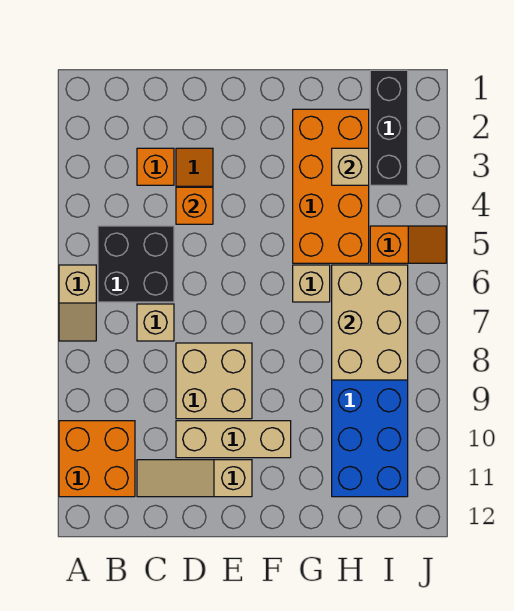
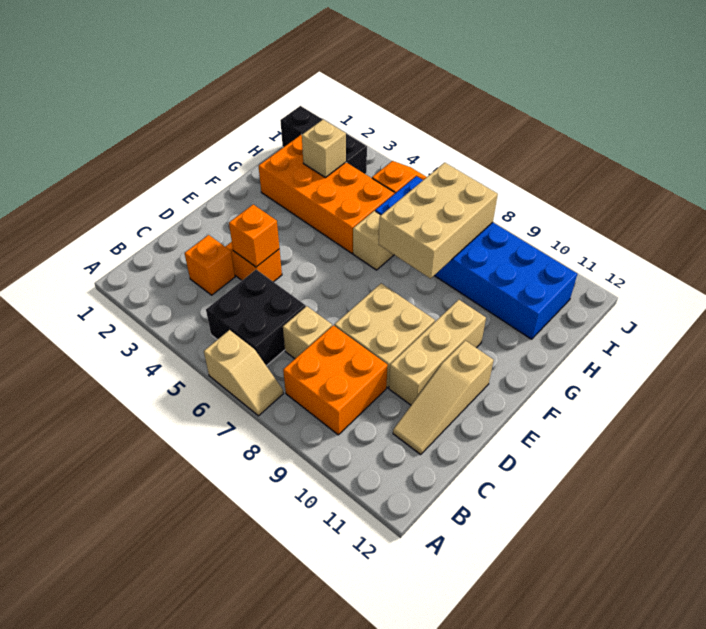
orange 2x2 brick [59,421,135,497] -> orange 2x2 brick moved to [283,325,388,435]
tan 2x3 brick [332,265,408,380] -> tan 2x3 brick turned to [379,163,498,279]

